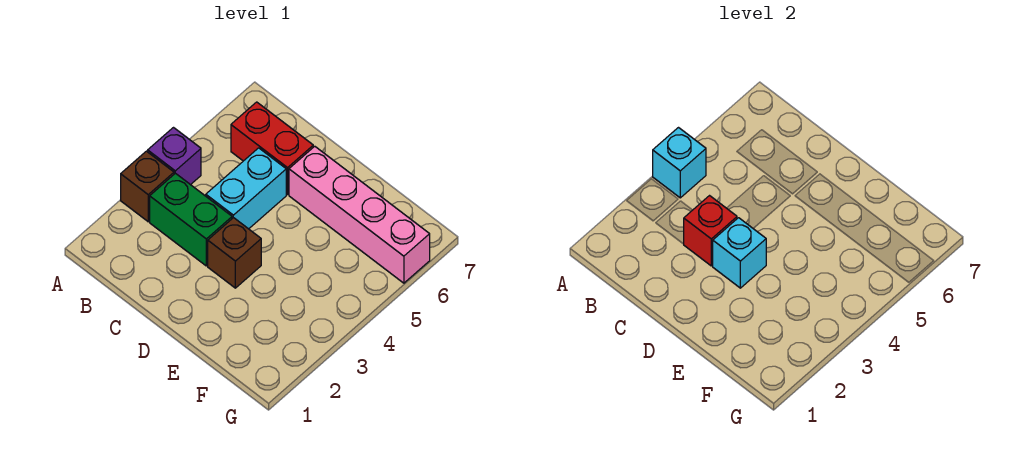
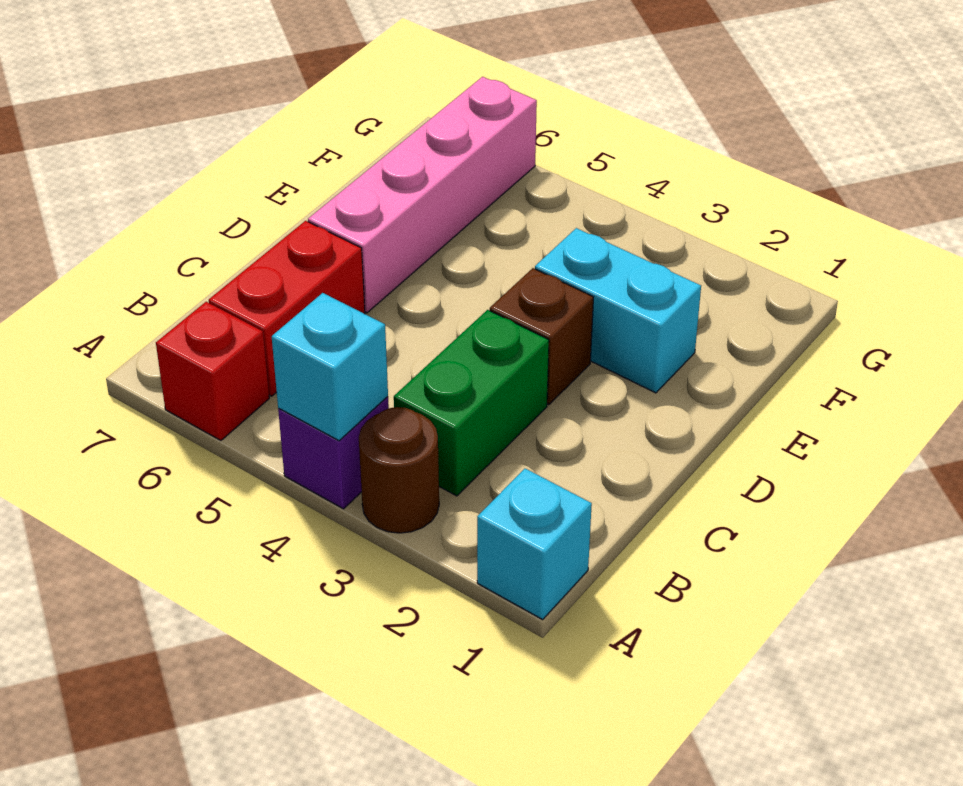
brown 1x1 brick [121,151,174,222] -> brown 1x1 round brick [359,407,439,533]
red 1x1 brick [684,196,737,266] -> red 1x1 brick moved to [156,302,269,440]
cyan 1x2 brick [206,148,286,229] -> cyan 1x2 brick moved to [535,228,701,393]
cyan 1x1 brick [713,218,766,288] -> cyan 1x1 brick moved to [477,469,592,619]

